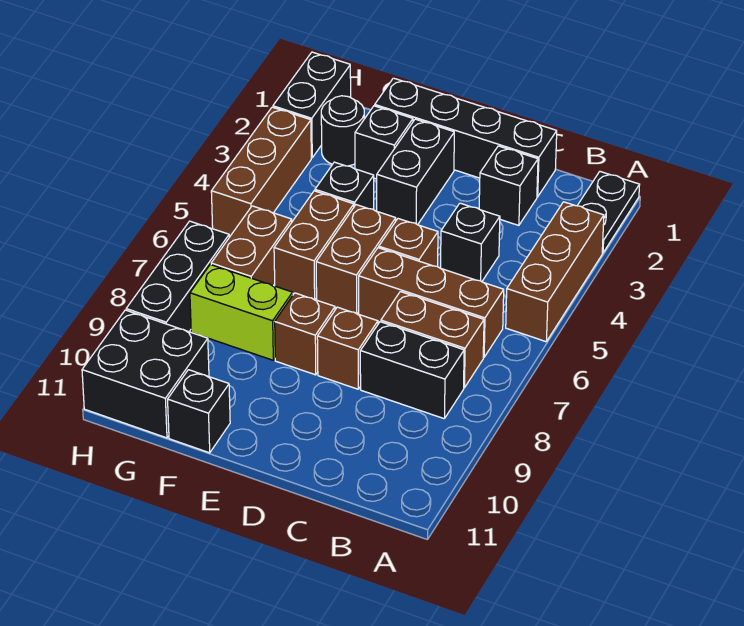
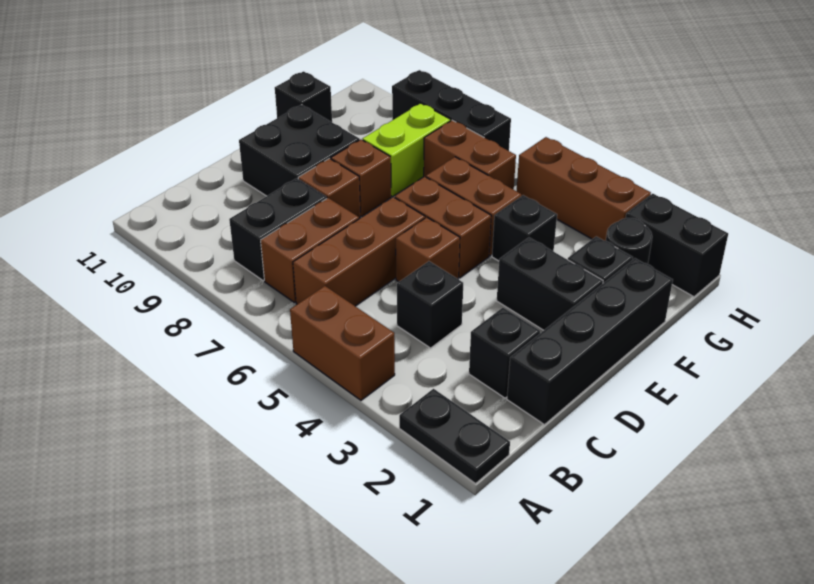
brown 1x3 brick [506,202,604,342] -> brown 1x2 brick [290,286,395,400]
black 2x2 brick [82,310,209,438] -> black 2x2 brick moved to [239,105,360,196]

